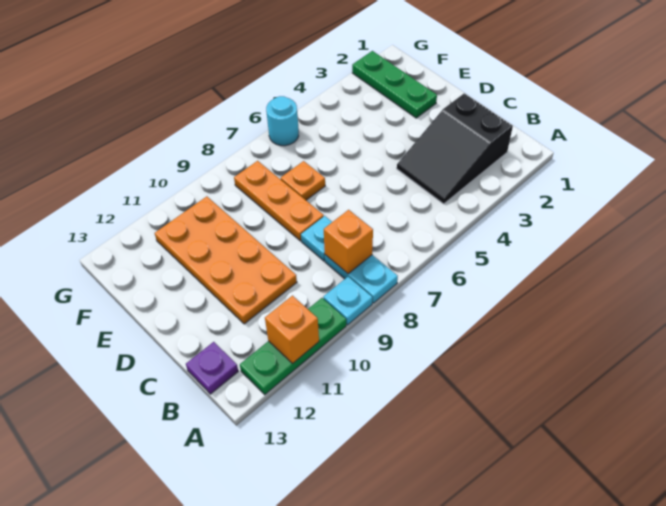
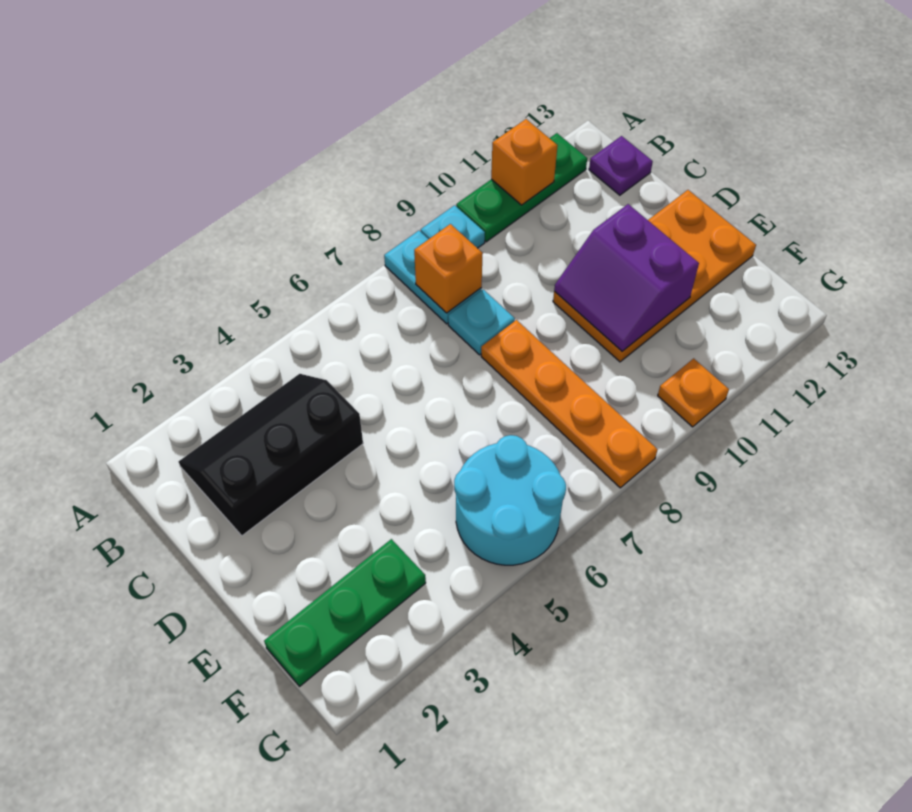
black 2x3 slope [397,93,513,204] -> black 2x3 slope turned to [179,374,363,536]
orange 2x4 plate [155,196,297,324] -> orange 2x4 plate turned to [553,190,756,362]
orange 1x3 plate [234,161,324,241] -> orange 1x4 plate [481,320,658,488]
none -> purple 2x2 slope [554,204,699,351]
green 1x3 plate [352,51,437,118] -> green 1x3 plate turned to [264,539,426,686]
orange 1x1 plate [281,161,325,200] -> orange 1x1 plate moved to [658,358,729,427]
cyan 1x1 round brick [266,96,299,146] -> cyan 2x2 round brick [454,435,566,565]

